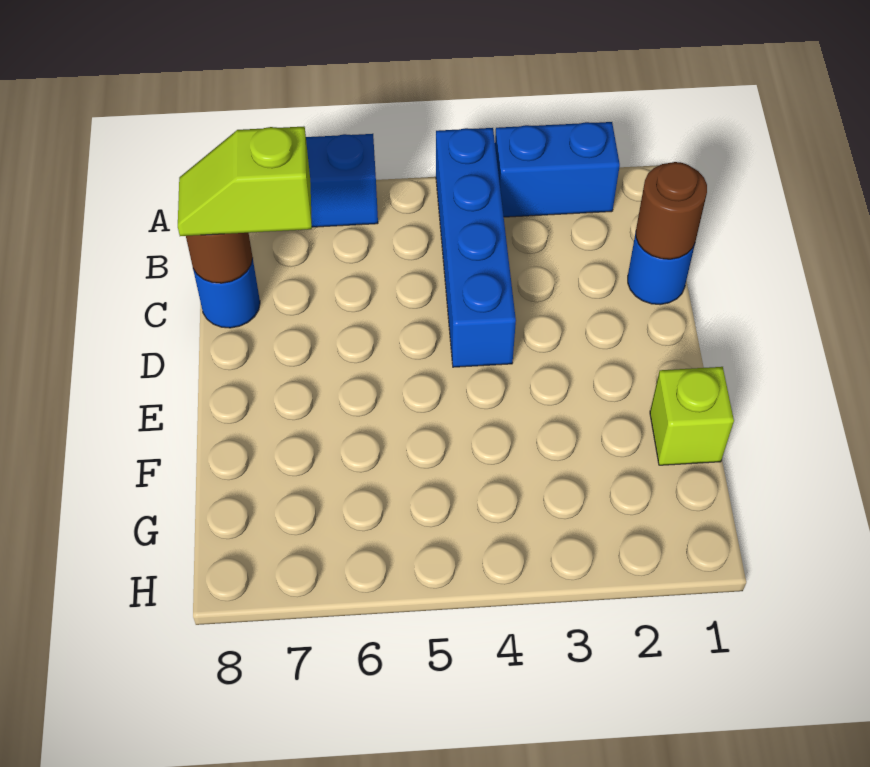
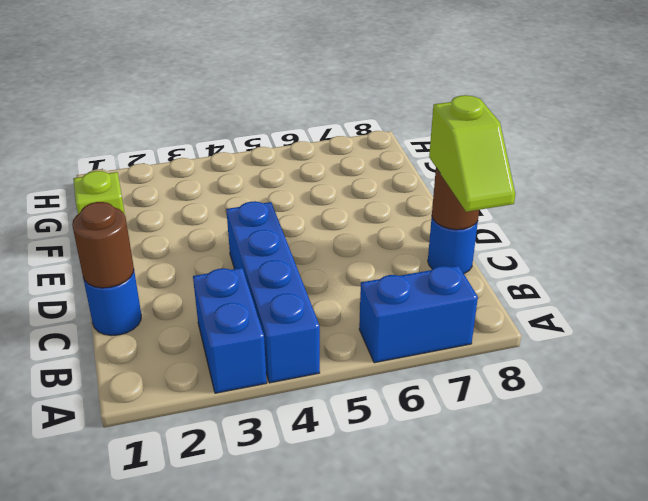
blue 1x2 brick [495,122,620,217] -> blue 1x2 brick turned to [193,268,267,393]
lime 1x2 slope [178,127,312,236] -> lime 1x2 slope turned to [429,95,515,212]

